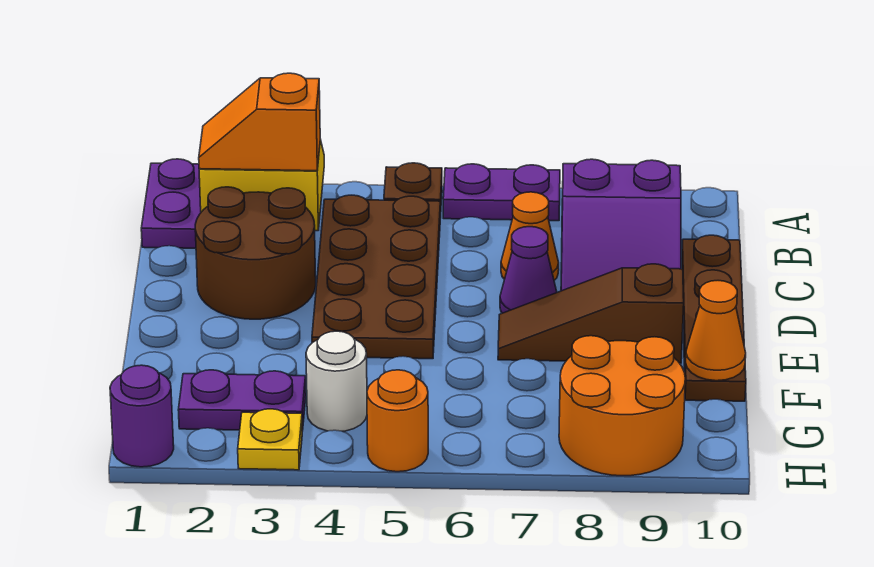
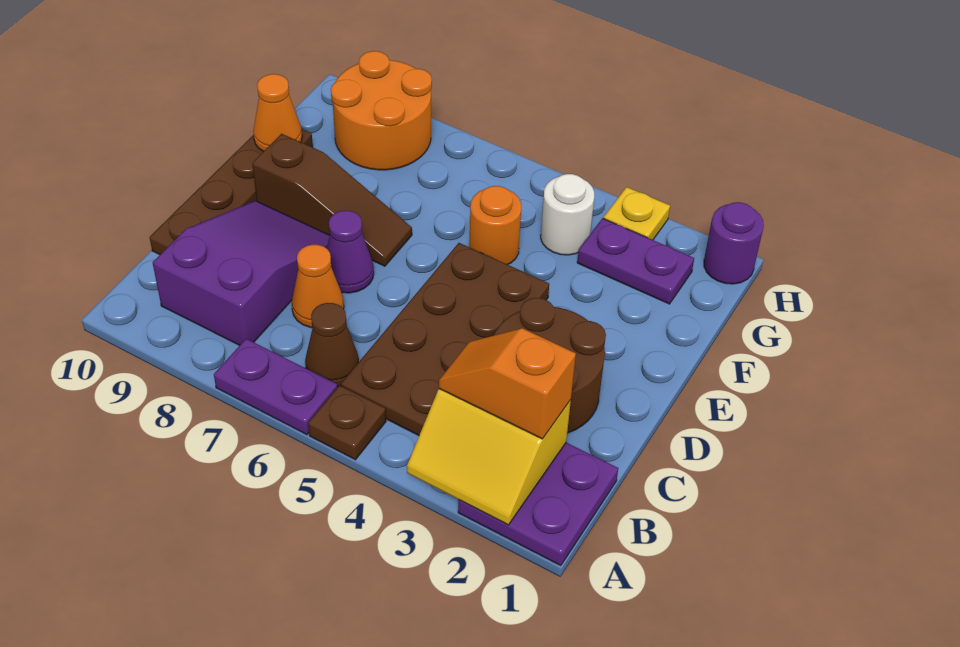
orange 1x2 slope [199,73,320,171] -> orange 1x2 slope turned to [439,328,576,439]
none -> brown 1x1 cone [305,303,359,387]
orange 1x1 round brick [367,370,428,472] -> orange 1x1 round brick moved to [469,186,522,265]

